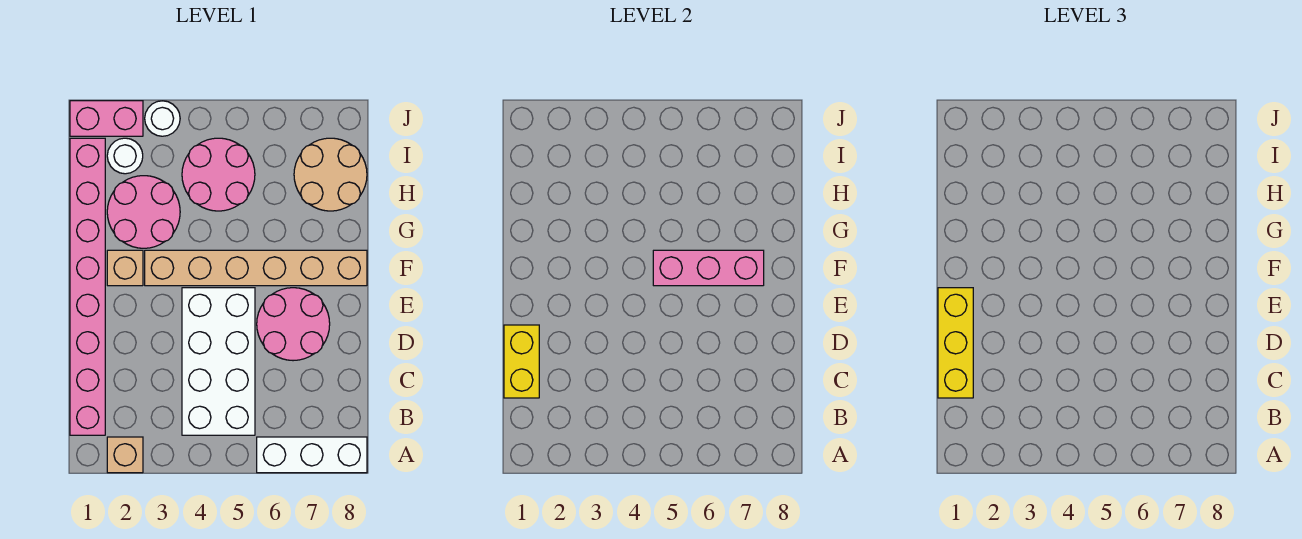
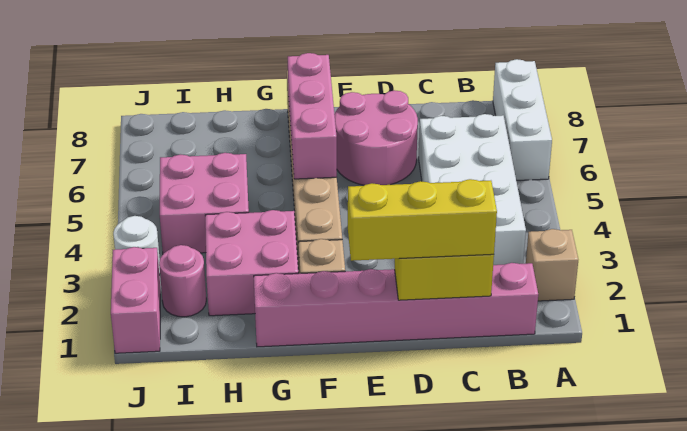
pink 1x8 brick [70,138,105,435] -> pink 1x6 brick [254,263,538,347]
white 2x4 brick [182,288,255,435] -> white 2x4 brick turned to [419,114,526,265]
pink 2x2 round brick [107,176,180,248] -> pink 2x2 brick [205,210,298,316]
pink 2x2 round brick [182,138,255,211] -> pink 2x2 brick [160,153,249,254]
tan 2x2 round brick [294,138,367,211] -> none
white 1x1 round brick [107,138,143,174] -> pink 1x1 round brick [159,245,206,317]

